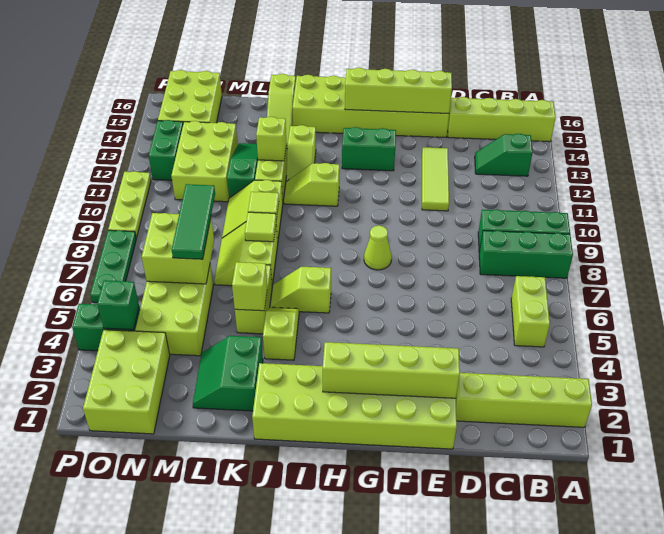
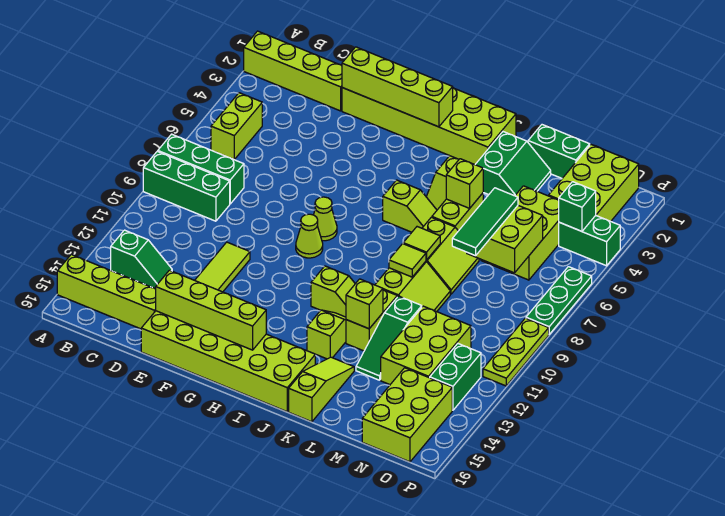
none -> lime 1x1 cone [296,214,323,258]
green 1x2 brick [342,127,396,171] -> green 1x2 brick moved to [528,125,590,178]

